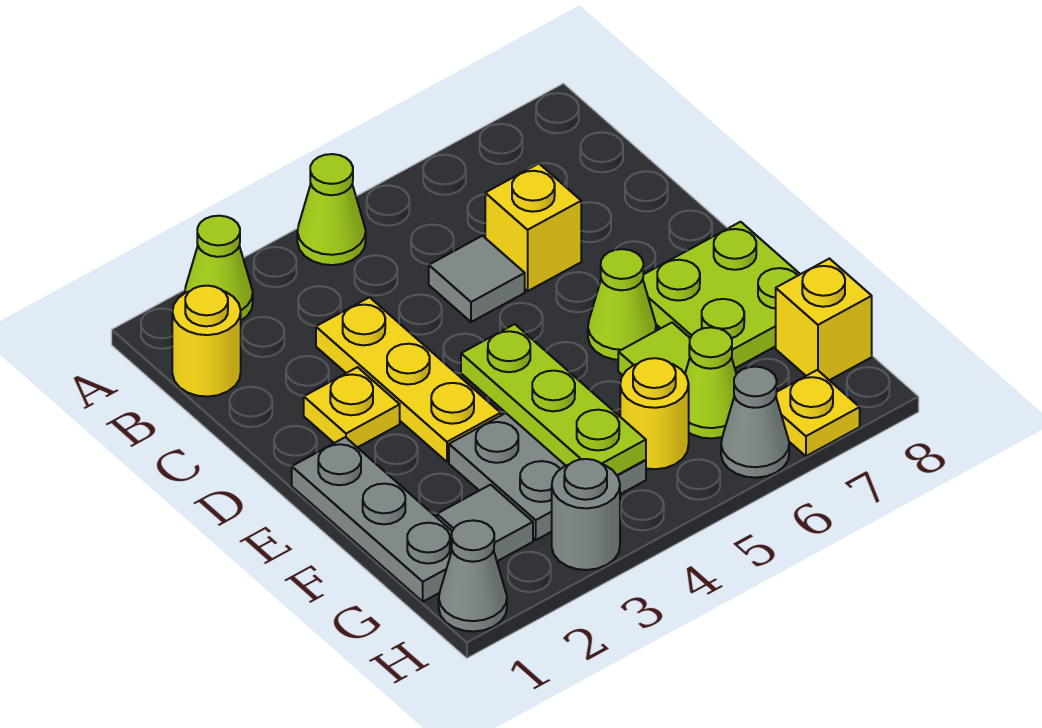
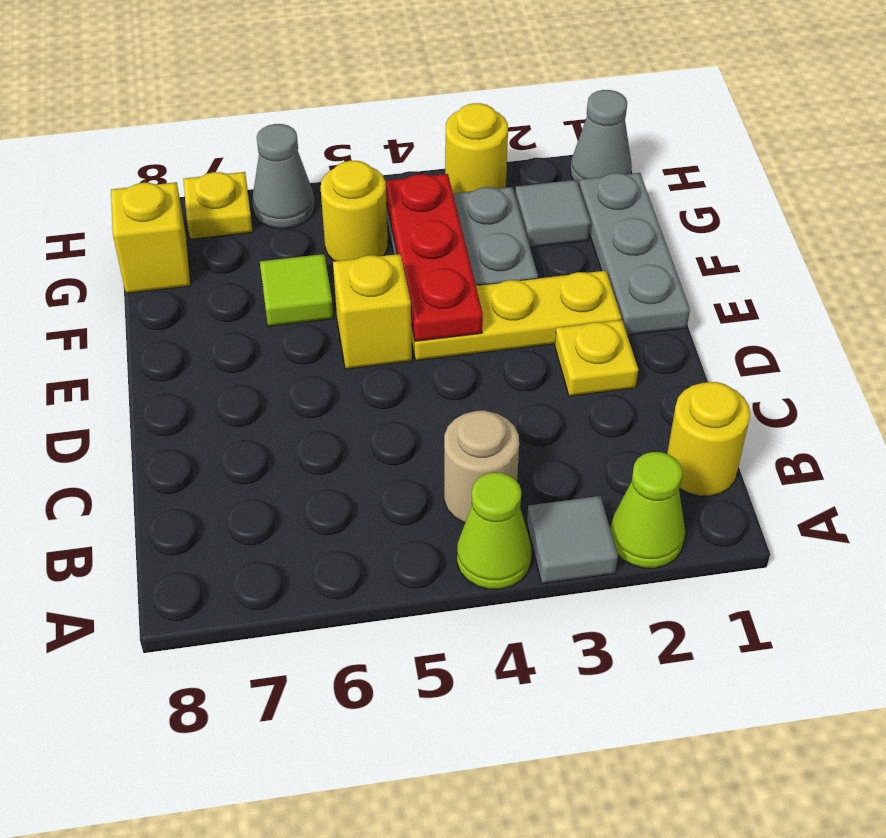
none -> tan 1x1 round brick [444,411,519,523]
yellow 1x3 plate [316,297,501,462] -> yellow 1x3 plate turned to [411,271,621,361]
grey 1x1 tile [429,236,525,322] -> grey 1x1 tile moved to [527,496,618,584]
yellow 1x1 brick [485,164,581,291] -> yellow 1x1 brick moved to [333,254,412,369]
lime 1x3 plate [461,324,646,475] -> red 1x3 plate [386,174,483,341]
lime 1x1 cone [588,249,656,360] -> none
lime 2x2 plate [643,222,800,368] -> none
lime 1x1 cone [685,327,736,438] -> none
grey 1x1 round brick [552,459,620,570] -> yellow 1x1 round brick [445,103,508,193]

